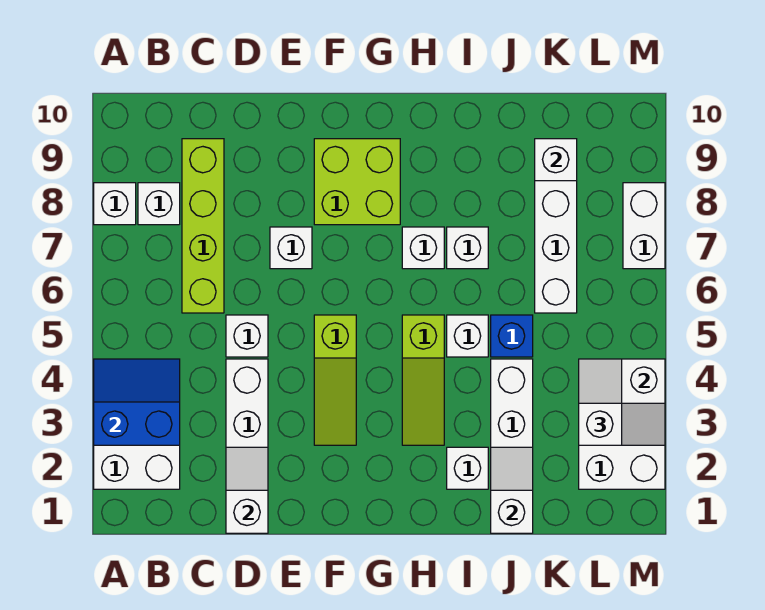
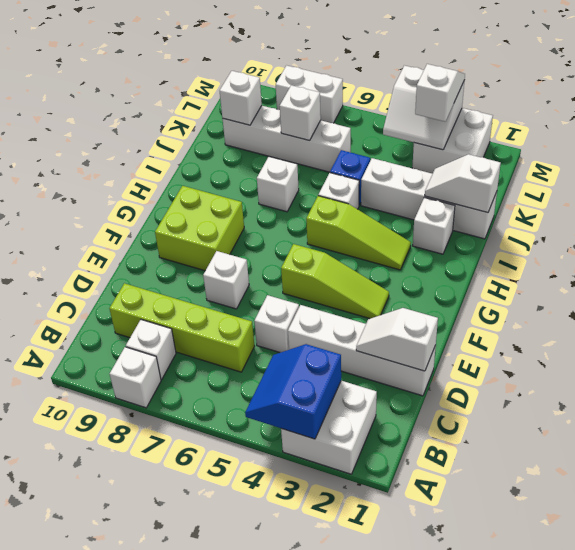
white 1x1 brick [402,227,444,269] -> white 1x1 brick moved to [280,85,321,141]

